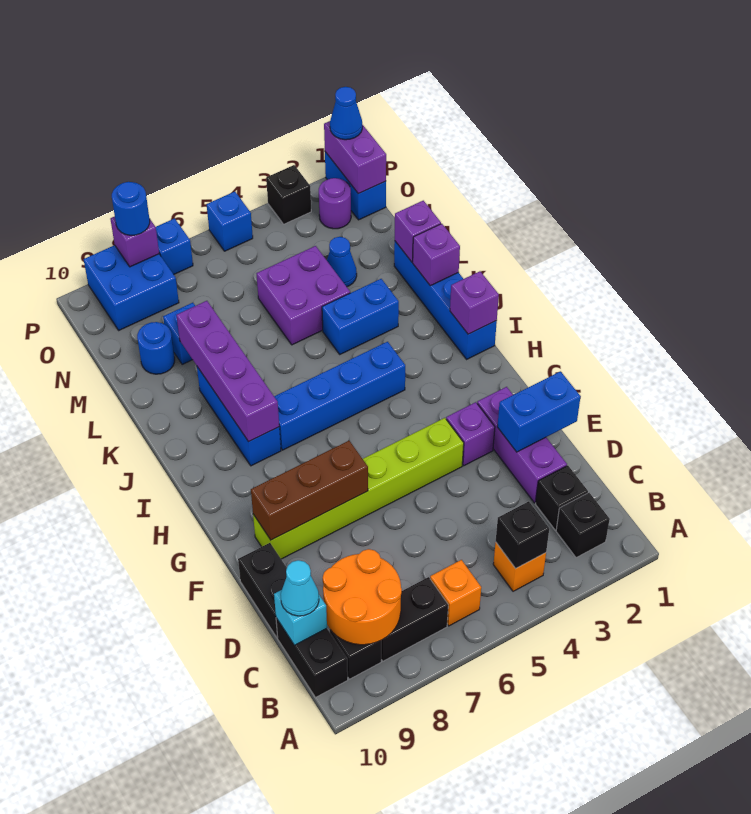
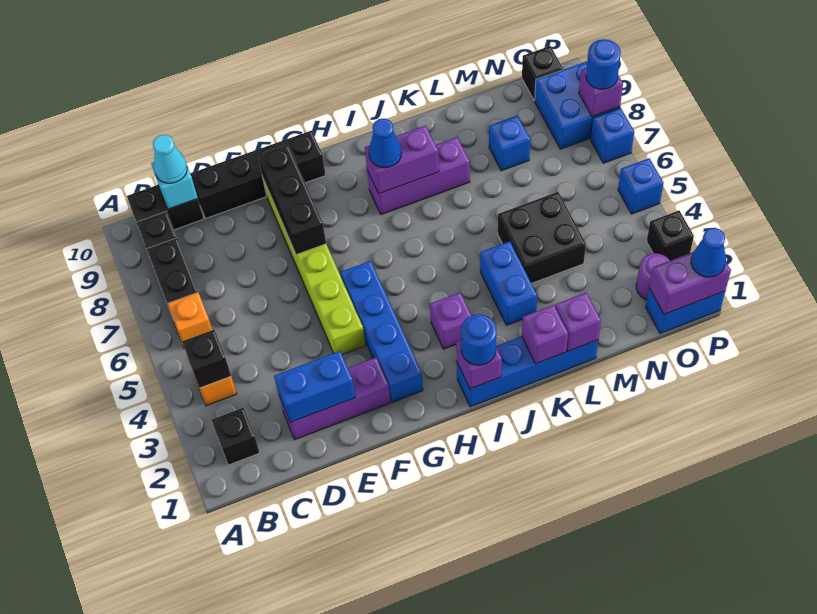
orange 2x2 round brick [323,549,402,645] -> none
black 1x1 brick [535,466,588,530] -> black 1x1 brick moved to [522,46,563,101]
black 1x2 brick [238,543,287,638] -> black 1x4 brick [190,131,326,219]
blue 1x2 brick [497,371,581,452] -> blue 1x2 brick turned to [274,351,355,423]
purple 1x1 brick [446,402,495,466] -> purple 1x1 brick moved to [430,293,471,349]
brown 1x3 brick [251,441,368,540] -> black 1x3 brick [258,145,326,255]
blue 1x4 brick [274,342,405,450] -> blue 1x4 brick moved to [341,261,423,402]
blue 1x3 brick [197,367,281,466] -> purple 1x3 brick [367,137,470,214]
purple 1x4 brick [176,301,279,442] -> purple 1x2 brick [365,126,439,194]
purple 2x2 brick [257,246,350,345] -> black 2x2 brick [498,192,586,283]
blue 1x1 cone [327,237,357,287] -> blue 1x1 cone moved to [369,118,402,168]
blue 1x1 round brick [137,322,175,374] -> blue 1x1 round brick moved to [461,314,496,365]

